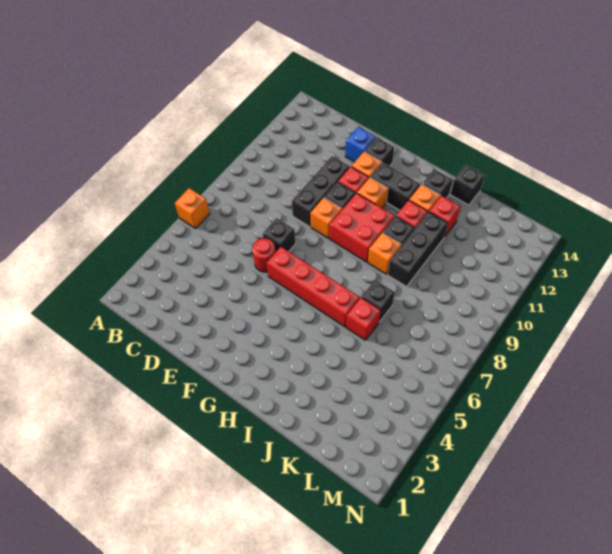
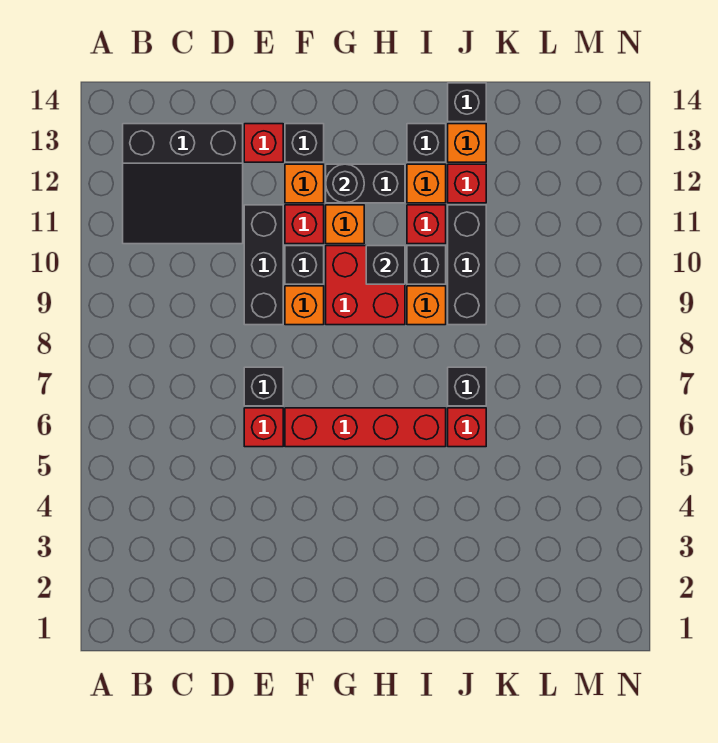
orange 1x1 brick [175,188,210,228] -> orange 1x1 brick moved to [448,124,486,162]
none -> black 3x3 slope [123,124,243,244]
red 1x1 round brick [252,238,276,272] -> red 1x1 brick [244,408,283,447]
blue 1x1 brick [345,127,376,162] -> red 1x1 brick [244,124,283,162]
none -> black 1x1 round brick [326,164,364,203]
none -> black 1x1 brick [366,246,405,284]

